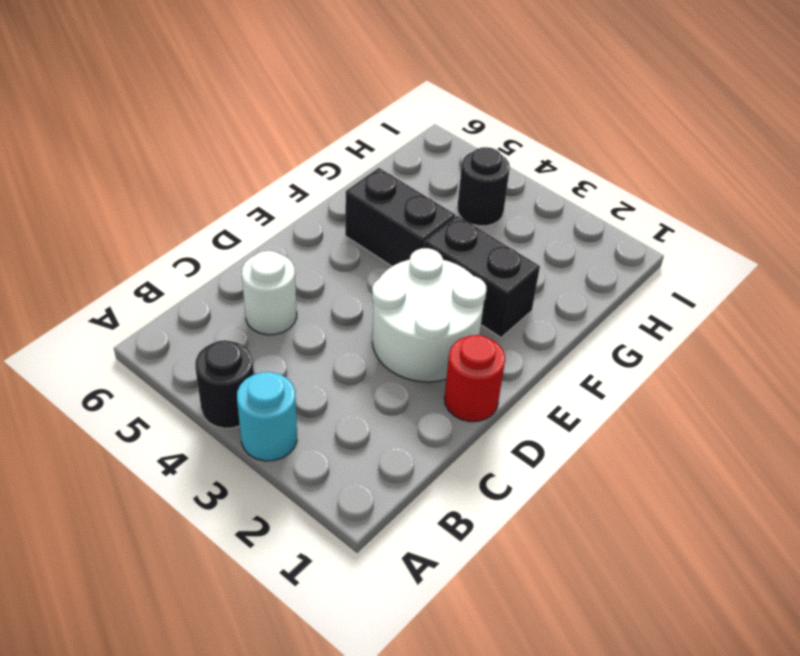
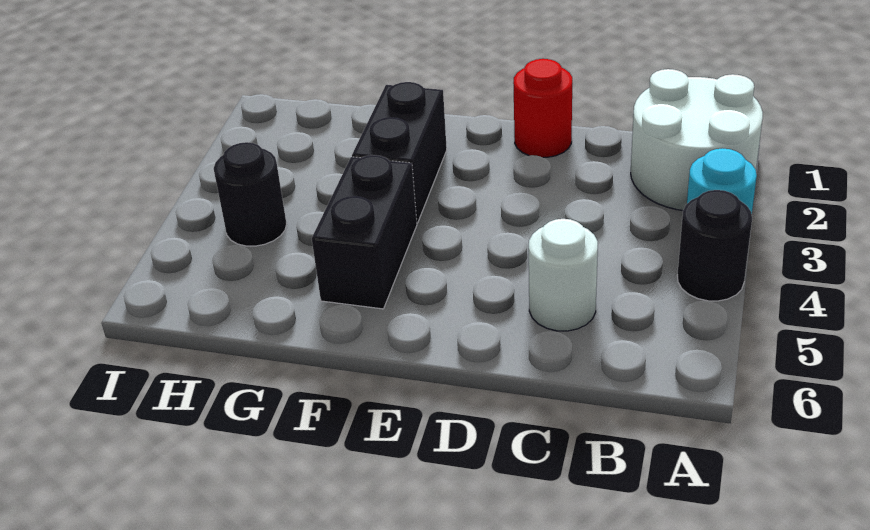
white 2x2 round brick [372,248,486,382] -> white 2x2 round brick moved to [631,69,763,210]

